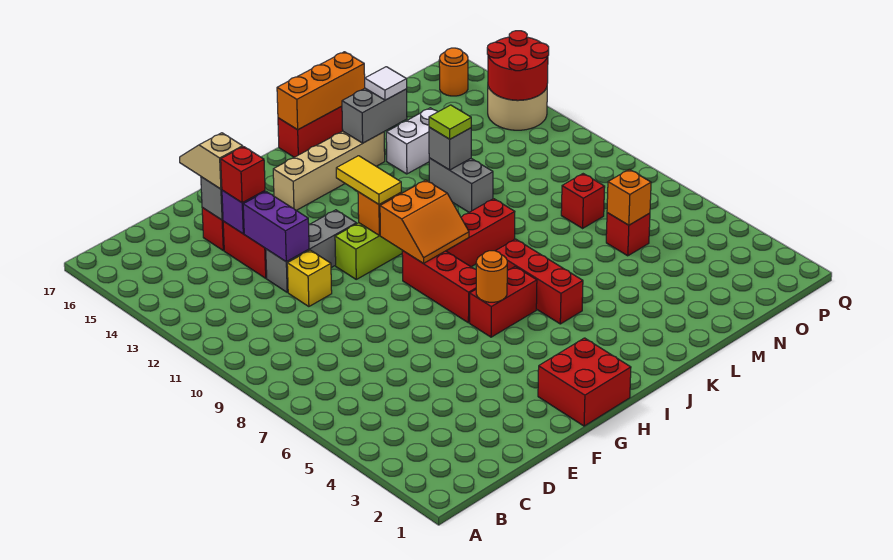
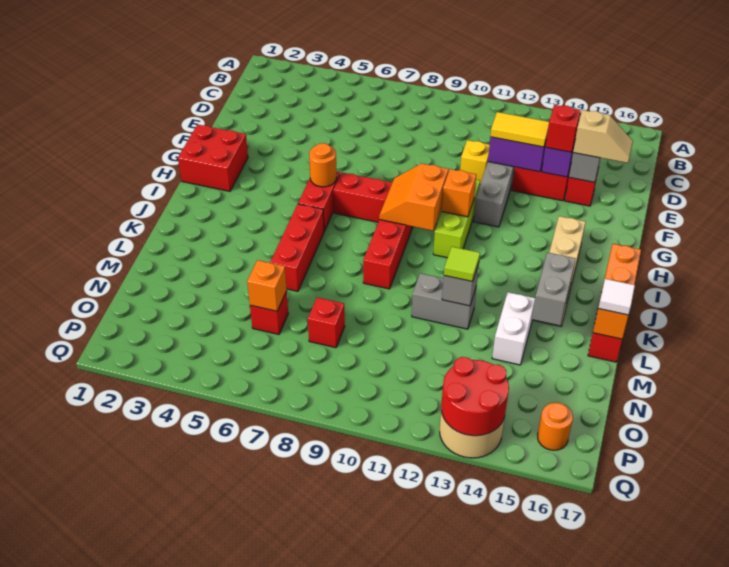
yellow 1x2 tile [336,156,401,204] -> yellow 1x2 tile moved to [490,112,549,147]
red 1x3 brick [496,239,583,324] -> red 1x3 brick turned to [270,204,324,291]
white 1x1 tile [365,67,407,100] -> white 1x1 tile moved to [598,279,635,315]

